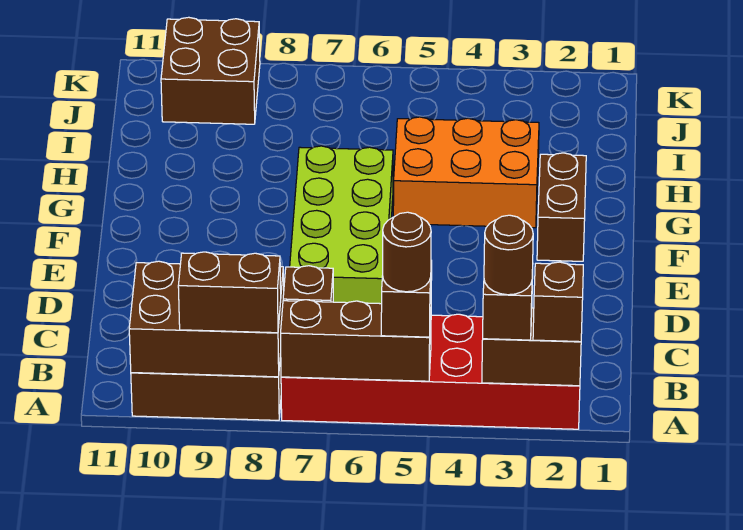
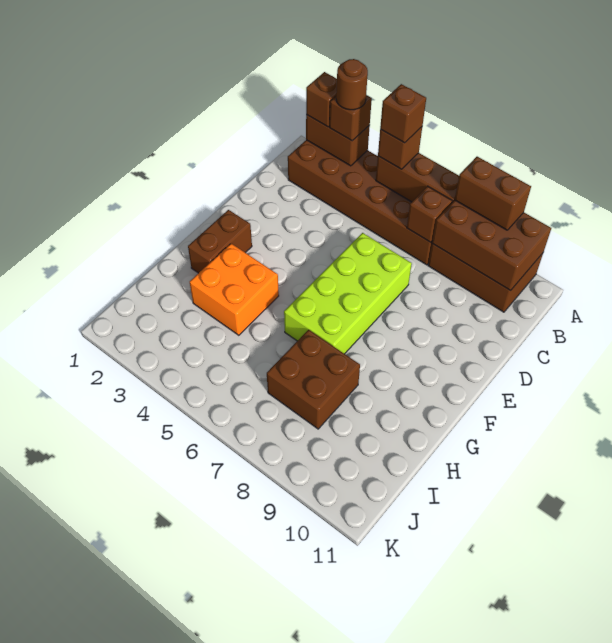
red 2x6 brick [281,314,580,429] -> brown 2x6 brick [288,140,432,265]
brown 1x1 round brick [383,212,431,292] -> brown 1x1 brick [380,84,426,143]
orange 2x3 brick [393,117,539,228] -> orange 2x2 brick [190,244,279,335]
brown 2x2 brick [161,17,260,124] -> brown 2x2 brick moved to [267,330,360,429]

